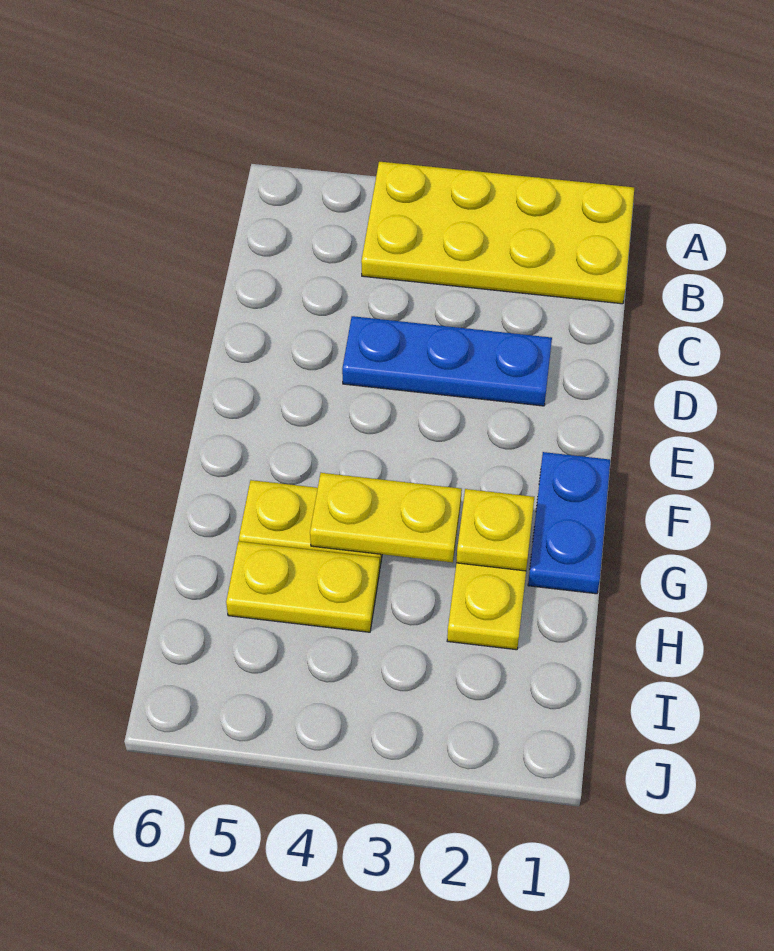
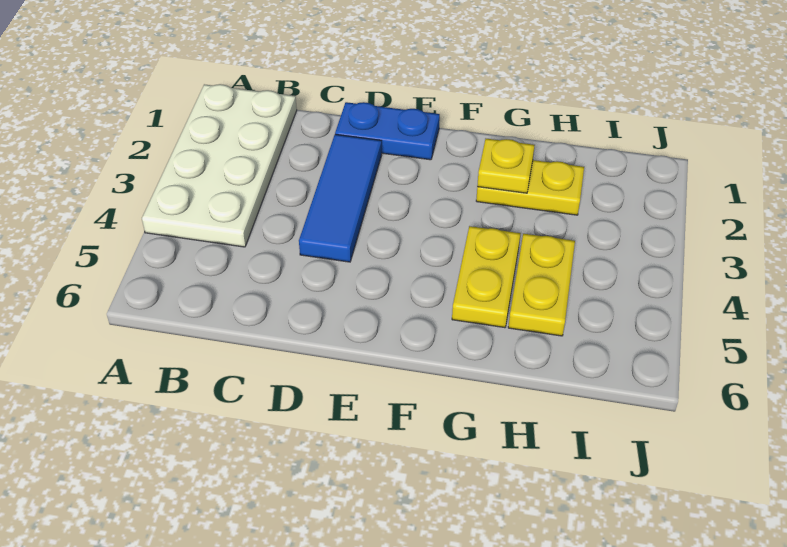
yellow 2x4 plate [361,162,634,304] -> white 2x4 plate [142,84,297,247]
blue 1x3 plate [342,316,552,406] -> blue 1x3 tile [299,134,382,262]
blue 1x2 plate [528,452,610,594] -> blue 1x2 plate moved to [335,102,440,160]
yellow 1x2 plate [310,473,462,563] -> none

